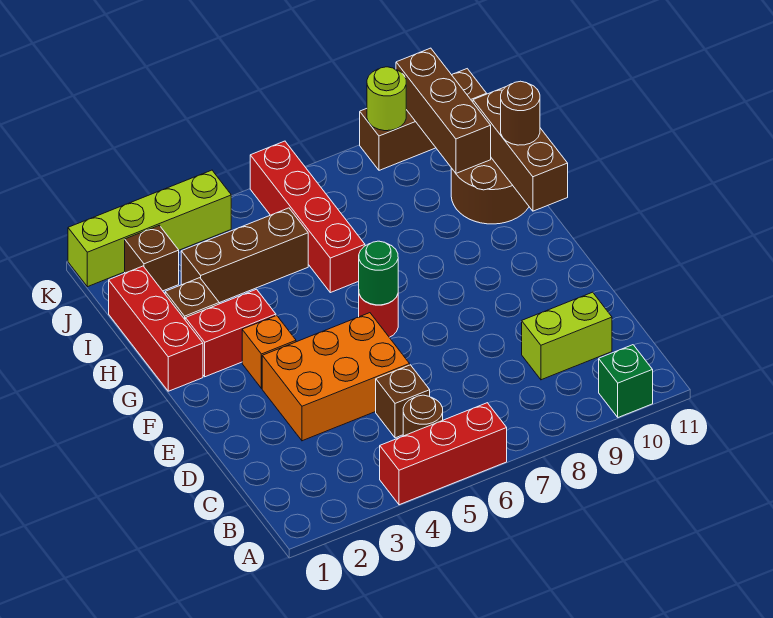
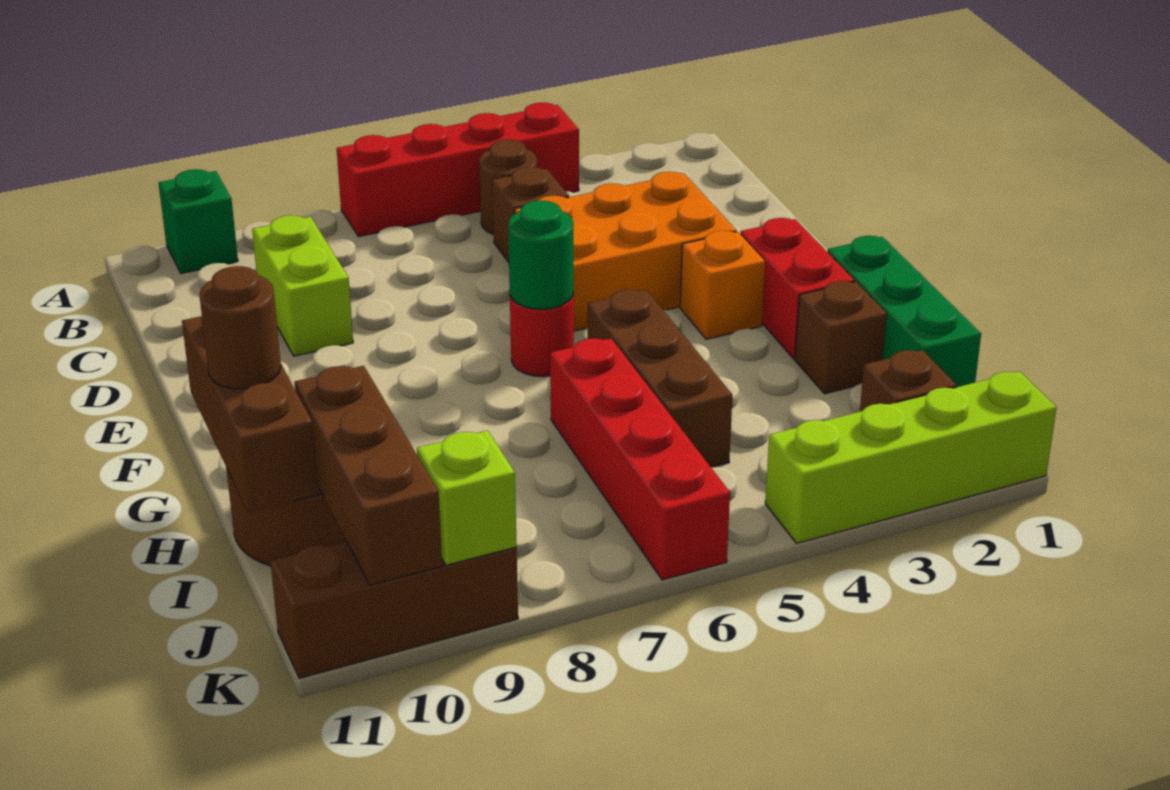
red 1x3 brick [380,403,507,505] -> red 1x4 brick [337,103,579,237]
lime 1x2 brick [522,292,612,380] -> lime 1x2 brick turned to [252,215,353,356]
red 1x3 brick [109,266,203,391] -> green 1x3 brick [827,236,981,387]
red 1x2 brick [185,289,276,377] -> red 1x2 brick turned to [740,218,854,359]
brown 1x3 brick [181,208,308,303] -> brown 1x3 brick turned to [588,289,732,467]
lime 1x1 round brick [367,67,406,131] -> lime 1x1 brick [417,431,517,565]

